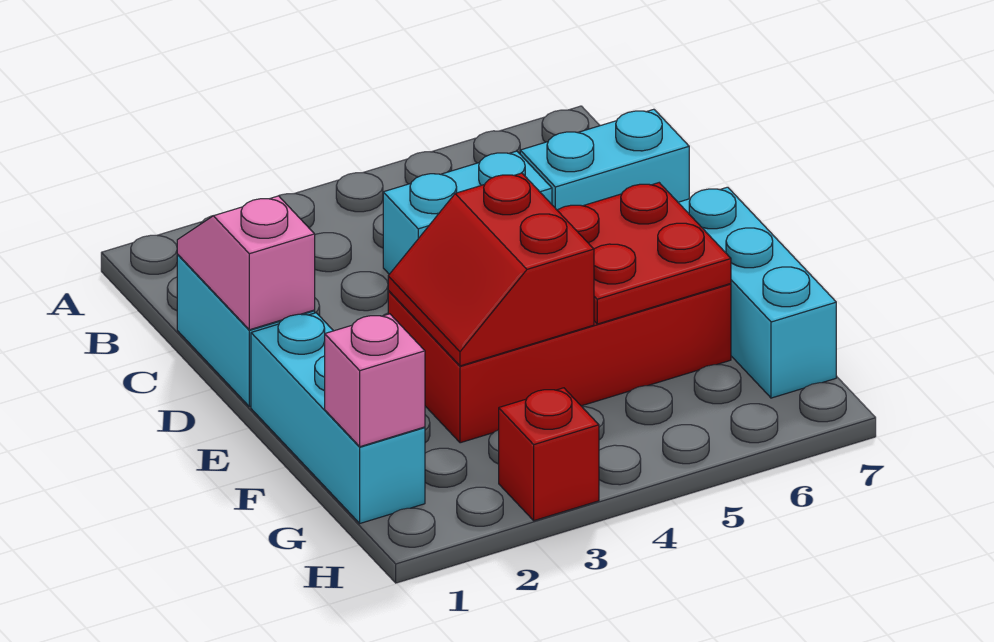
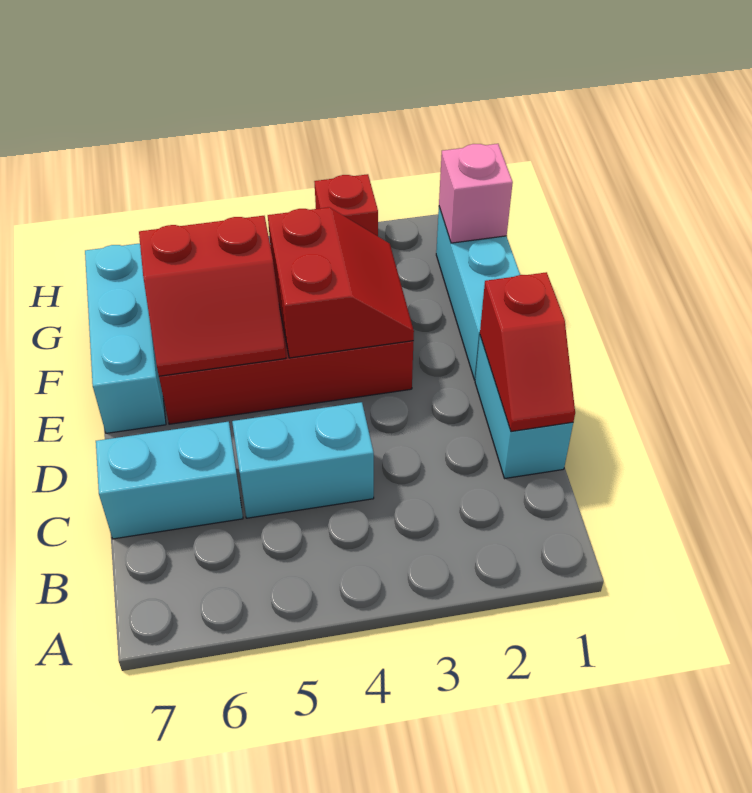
pink 1x2 slope [177,196,315,330] -> red 1x2 slope [480,272,575,432]
red 2x2 plate [557,183,731,324] -> red 2x2 slope [139,216,286,376]

